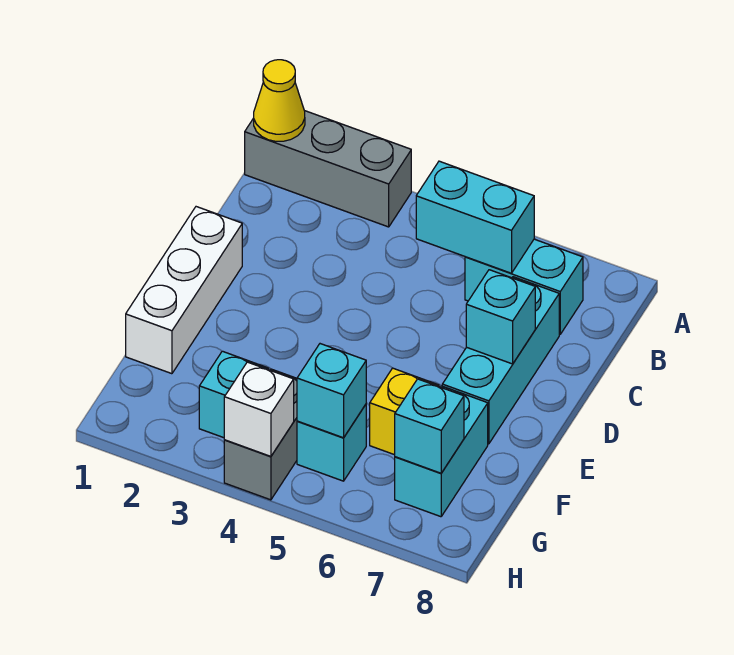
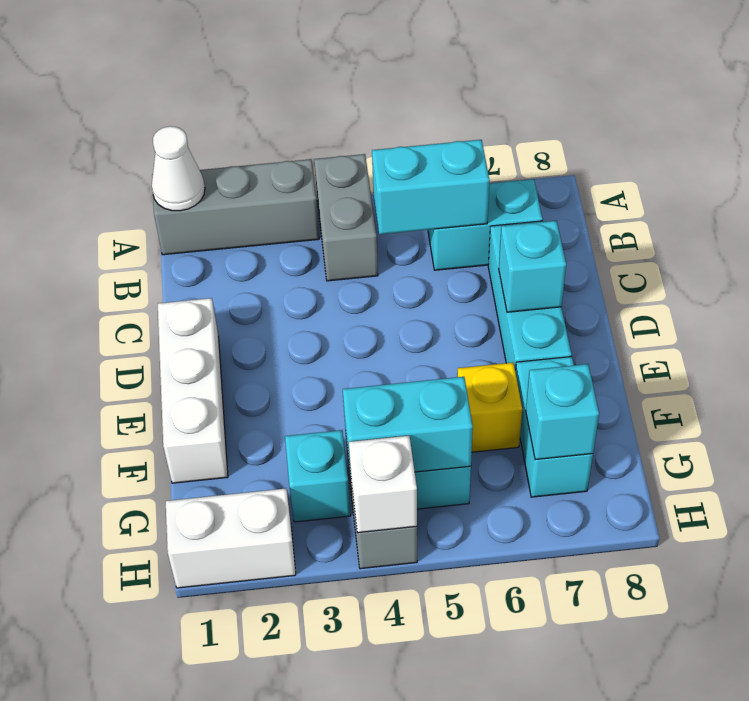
yellow 1x1 cone [254,60,305,141] -> white 1x1 cone [152,126,205,211]
none -> grey 1x2 brick [314,154,378,281]
cyan 1x1 brick [297,344,366,438] -> cyan 1x2 brick [343,377,473,473]
none -> white 1x2 brick [166,488,296,588]

